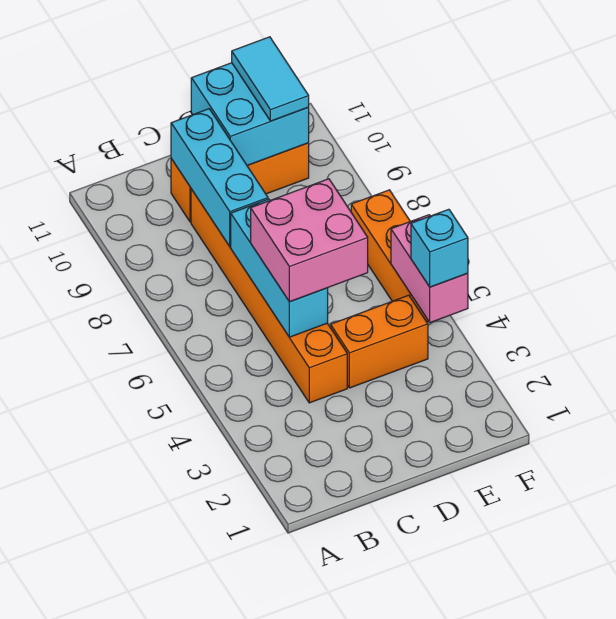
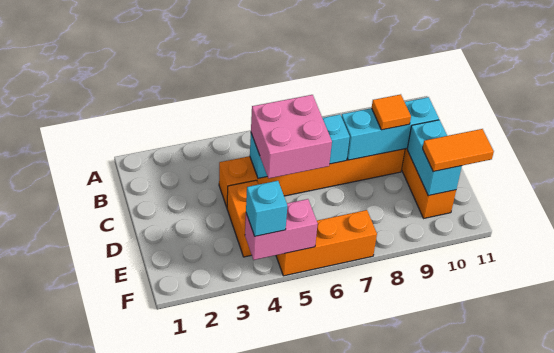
none -> orange 1x1 tile [372,94,411,130]
cyan 2x2 brick [191,63,309,165] -> cyan 1x2 brick [407,120,462,196]
cyan 1x2 tile [232,37,309,121] -> orange 1x2 tile [423,129,494,171]

